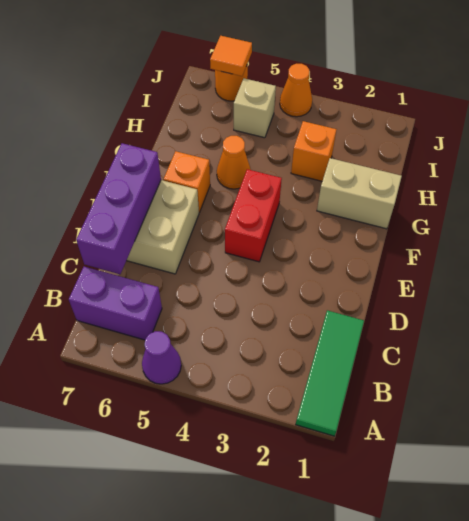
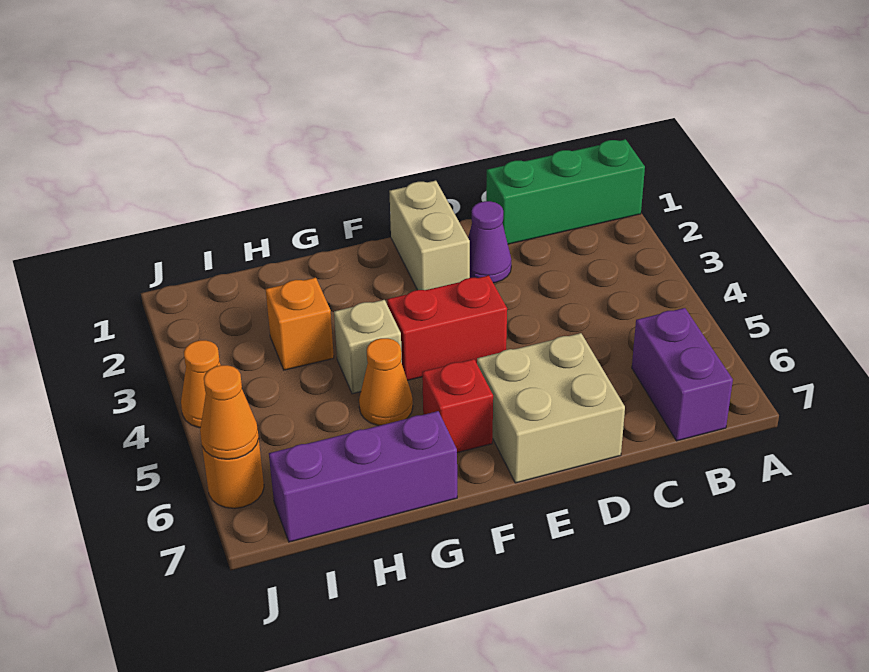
green 1x3 tile [296,310,364,436] -> green 1x3 brick [486,139,645,244]
purple 1x1 cone [142,331,181,384] -> purple 1x1 cone moved to [468,201,511,283]
purple 1x3 brick [76,143,161,274] -> purple 1x3 brick moved to [269,411,457,542]
orange 1x1 brick [163,151,210,212] -> red 1x1 brick [422,359,493,453]
tan 1x2 brick [317,158,402,229] -> tan 1x2 brick moved to [389,181,470,290]
tan 1x1 brick [234,78,276,138] -> tan 1x1 brick moved to [334,300,402,394]
orange 1x1 tile [210,36,252,76] -> orange 1x1 cone [200,365,259,459]

